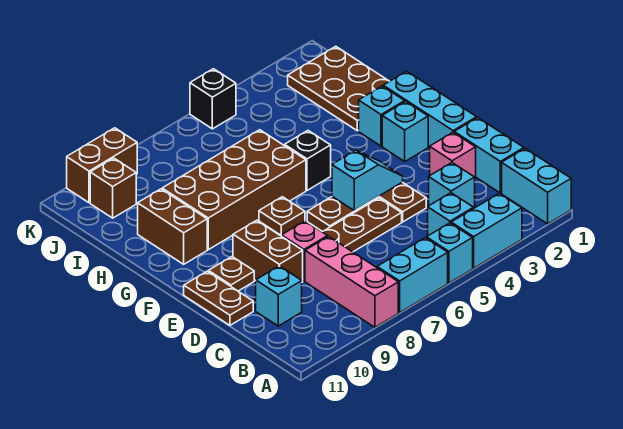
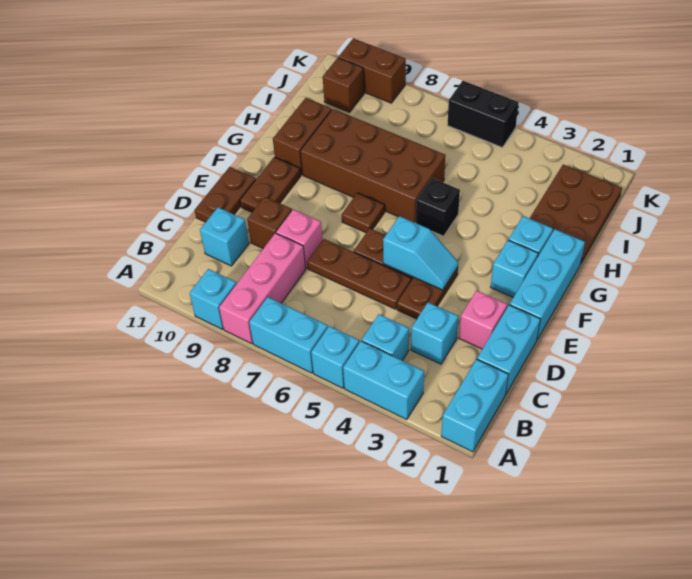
none -> cyan 1x1 brick [190,269,236,329]
brown 1x2 brick [233,220,303,282] -> brown 1x1 brick [247,197,292,249]
brown 1x1 plate [208,257,254,291] -> brown 1x2 plate [240,157,301,212]
black 1x1 brick [190,69,236,129] -> black 1x2 brick [448,81,519,147]

